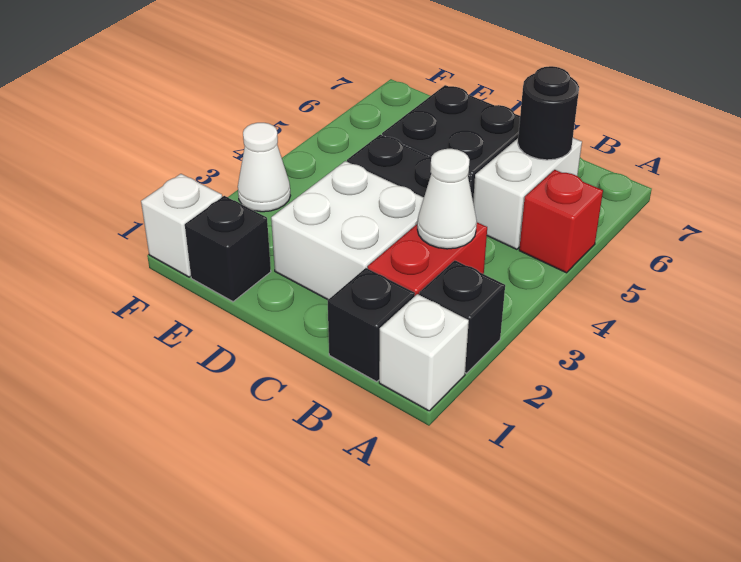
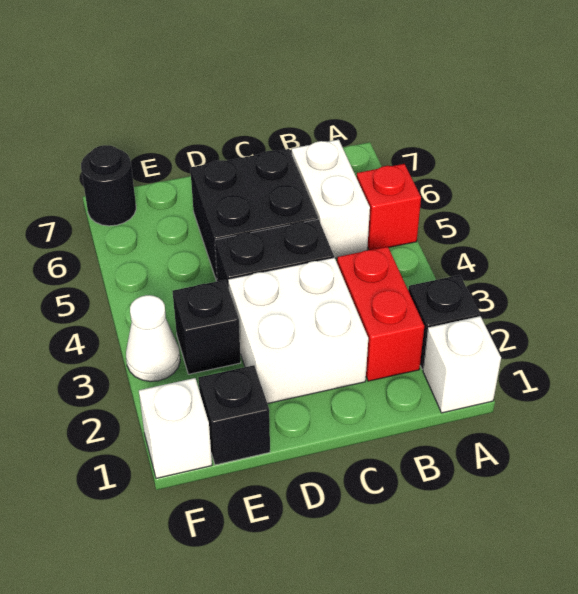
black 1x1 brick [328,268,415,382] -> black 1x1 brick moved to [173,280,241,374]
white 1x1 cone [417,149,477,249] -> none
black 1x1 round brick [518,66,579,160] -> black 1x1 round brick moved to [81,145,136,226]

